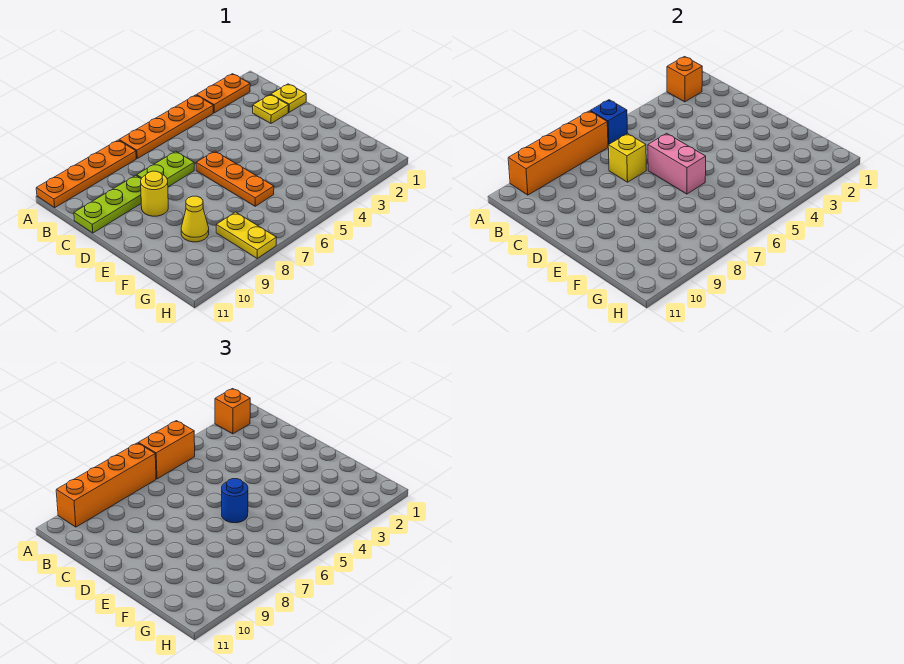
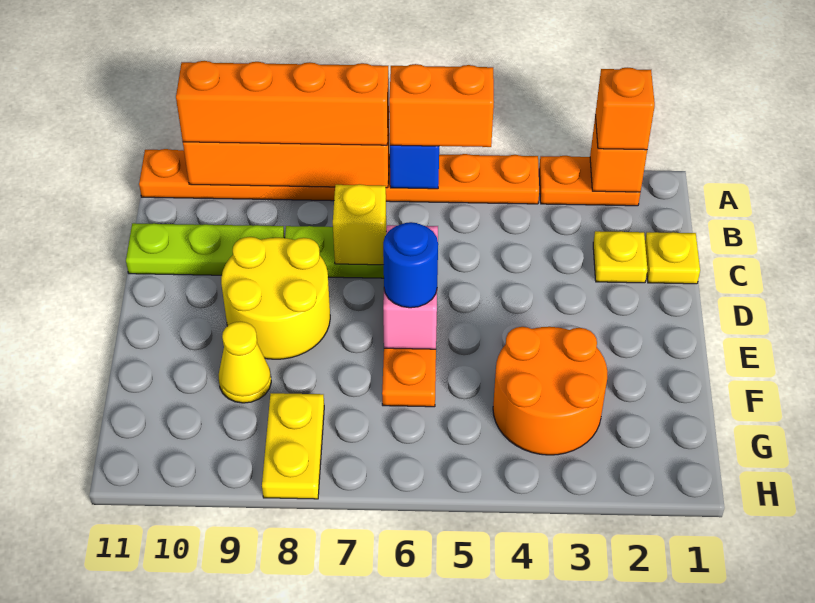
yellow 1x1 round brick [141,171,168,216] -> yellow 2x2 round brick [221,237,330,359]
none -> orange 2x2 round brick [493,327,607,455]

